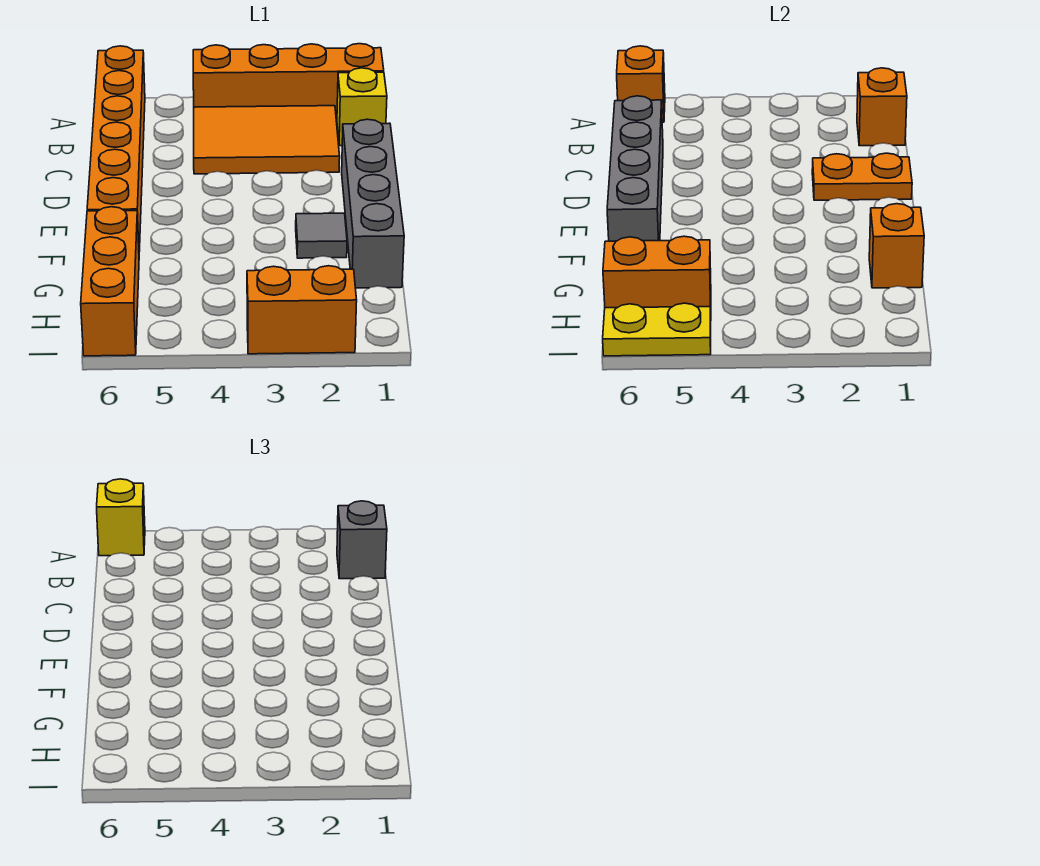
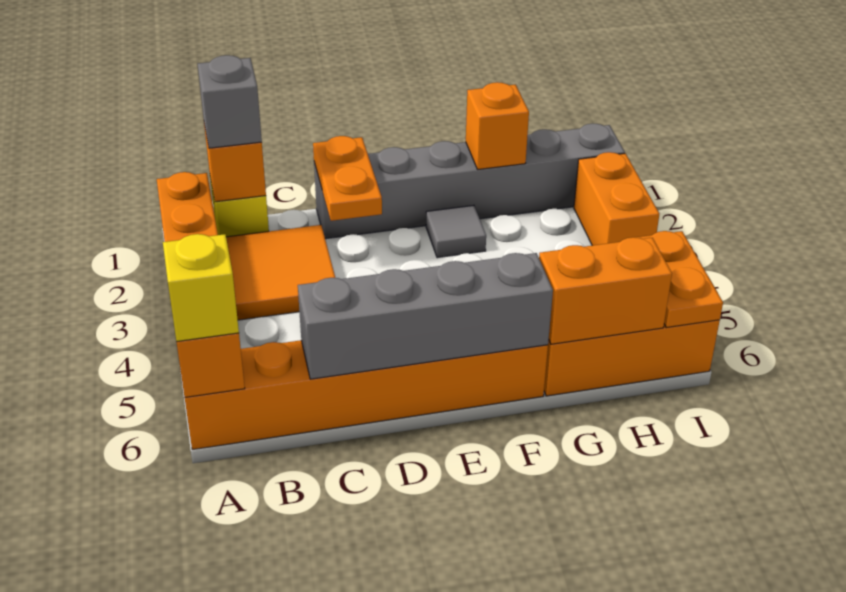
orange 2x3 tile [194,106,340,174] -> orange 2x2 tile [226,225,335,320]
grey 1x4 brick [342,119,404,288] -> grey 1x6 brick [314,124,625,239]
orange 1x2 brick [603,236,711,308] -> orange 1x2 brick turned to [539,237,672,344]
yellow 1x2 plate [603,303,711,356] -> orange 1x2 plate [635,231,723,328]

